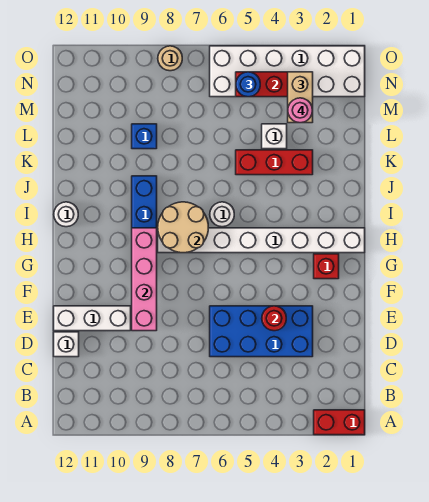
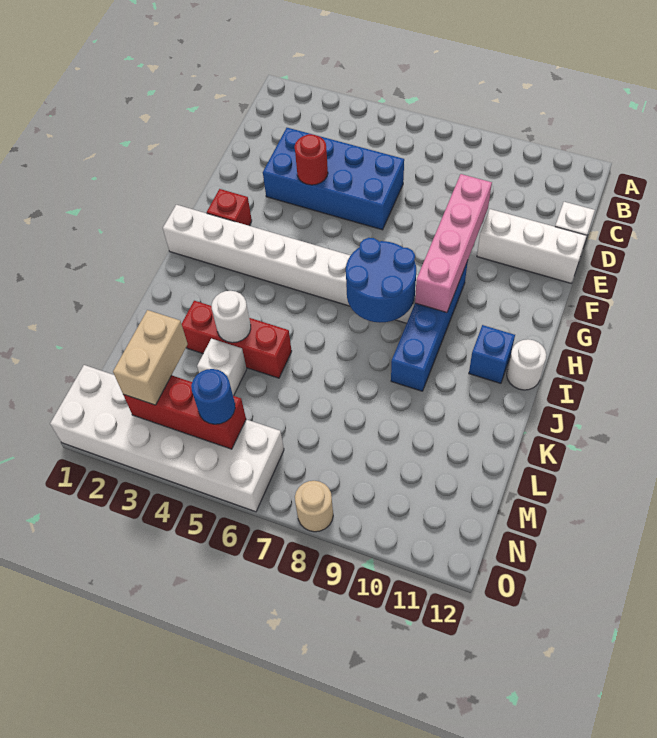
red 1x2 brick [314,410,365,435] -> none
tan 2x2 round brick [158,202,208,253] -> blue 2x2 round brick [346,238,416,323]
white 1x1 round brick [210,202,234,227] -> white 1x1 round brick moved to [212,291,251,343]
blue 1x1 brick [132,124,157,149] -> blue 1x1 brick moved to [469,325,515,383]
pink 1x1 round brick [288,98,312,123] -> none

